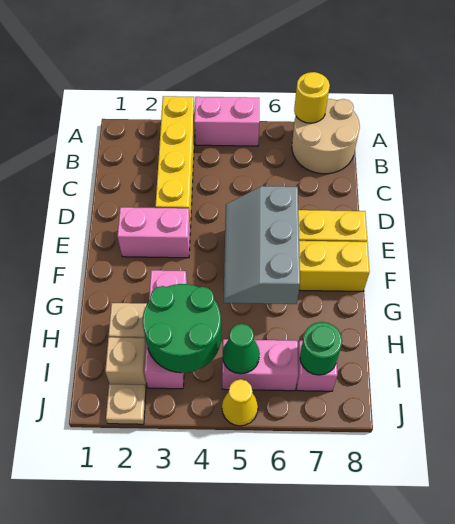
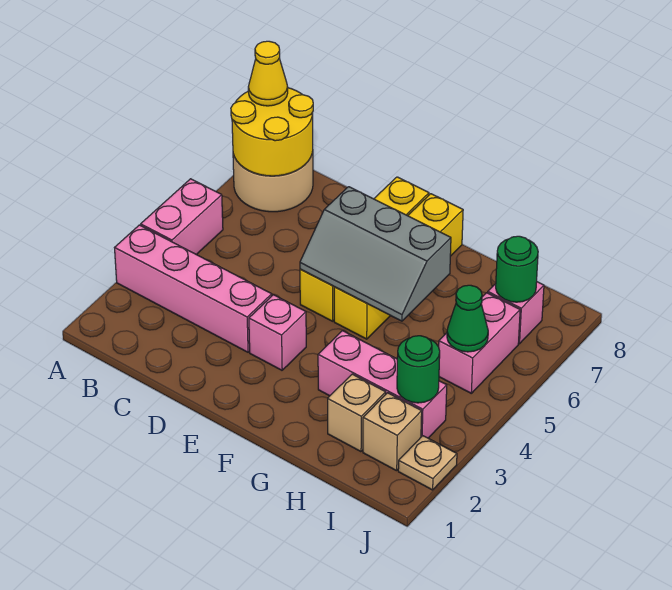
yellow 1x4 brick [155,96,195,228] -> pink 1x4 brick [115,225,272,352]
yellow 1x1 round brick [294,72,330,123] -> yellow 2x2 round brick [231,88,313,176]
pink 1x2 brick [118,207,190,258] -> pink 1x1 brick [249,295,306,370]
green 2x2 round brick [143,284,221,373] -> green 1x1 round brick [397,336,440,403]
yellow 1x1 cone [222,379,258,426] -> yellow 1x1 cone moved to [248,41,288,106]

